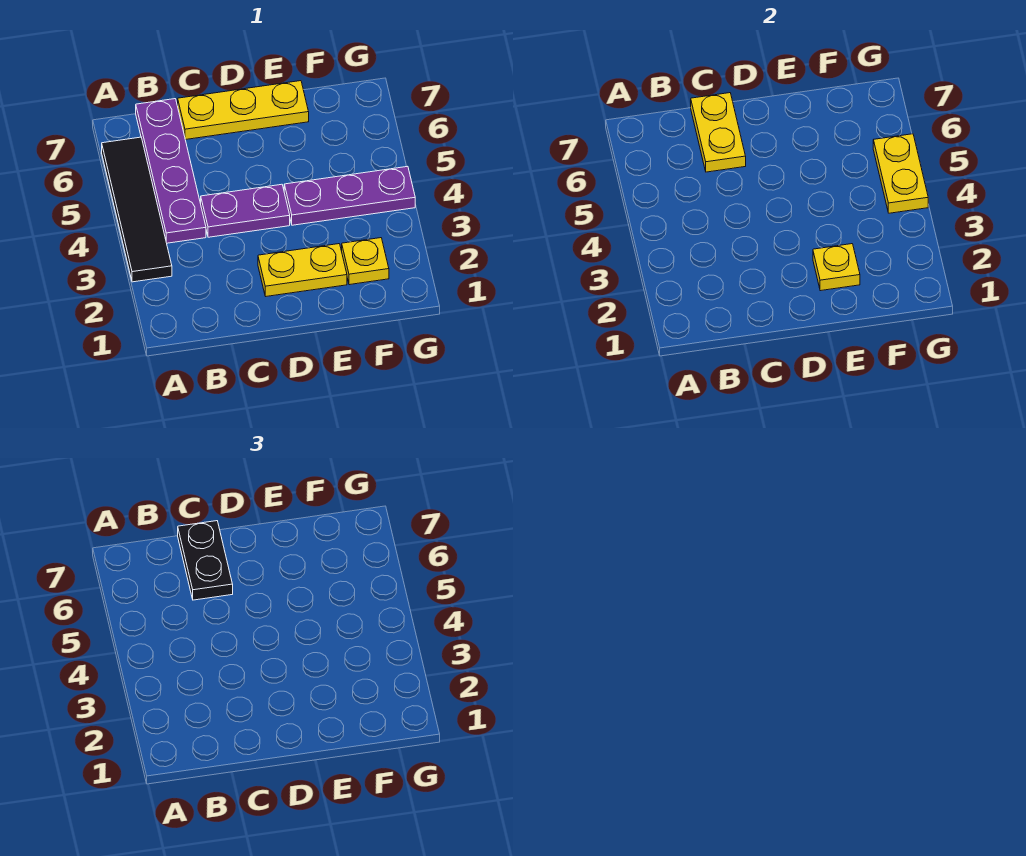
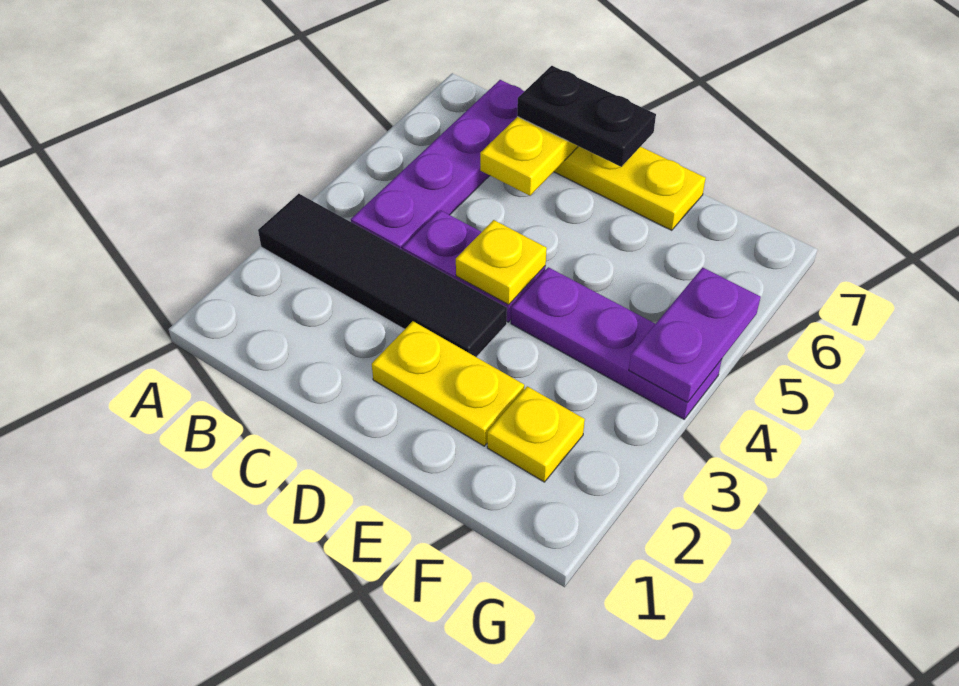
black 1x4 tile [102,137,172,282] -> black 1x4 tile turned to [258,194,507,357]
black 1x2 plate [178,521,233,600] -> black 1x2 plate turned to [517,66,656,167]
yellow 1x1 plate [813,244,860,291] -> yellow 1x1 plate moved to [456,220,547,305]
yellow 1x2 plate [873,134,928,213] -> purple 1x2 plate [629,268,761,402]

